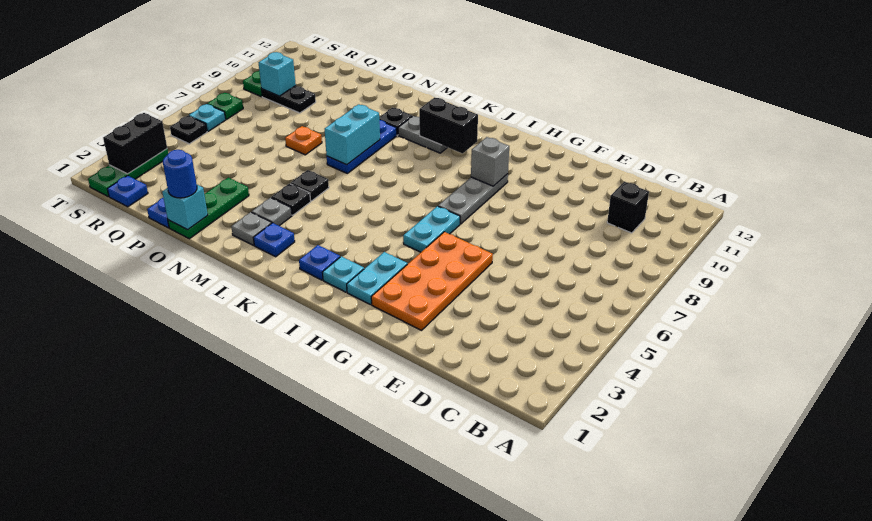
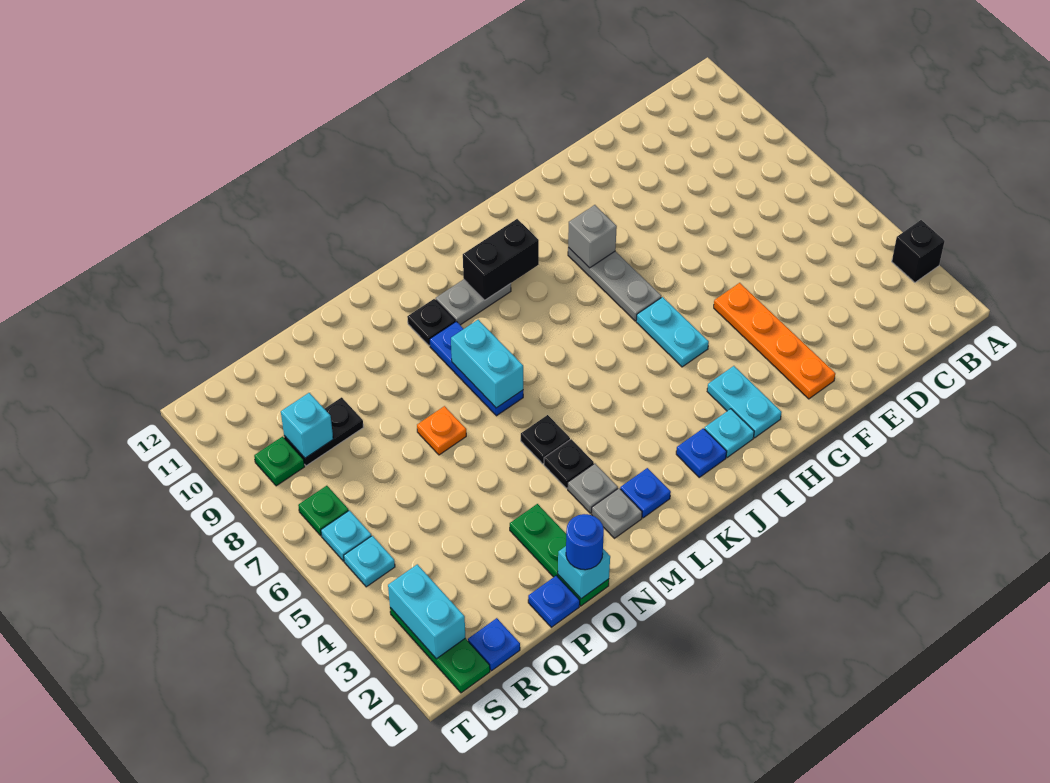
black 1x1 brick [607,182,649,233] -> black 1x1 brick moved to [892,220,945,282]
orange 2x4 plate [371,232,493,330] -> orange 1x4 plate [714,283,835,399]
black 1x2 brick [103,113,167,174] -> cyan 1x2 brick [388,564,465,659]
black 1x1 plate [170,116,207,144] -> cyan 1x1 plate [344,536,395,587]

